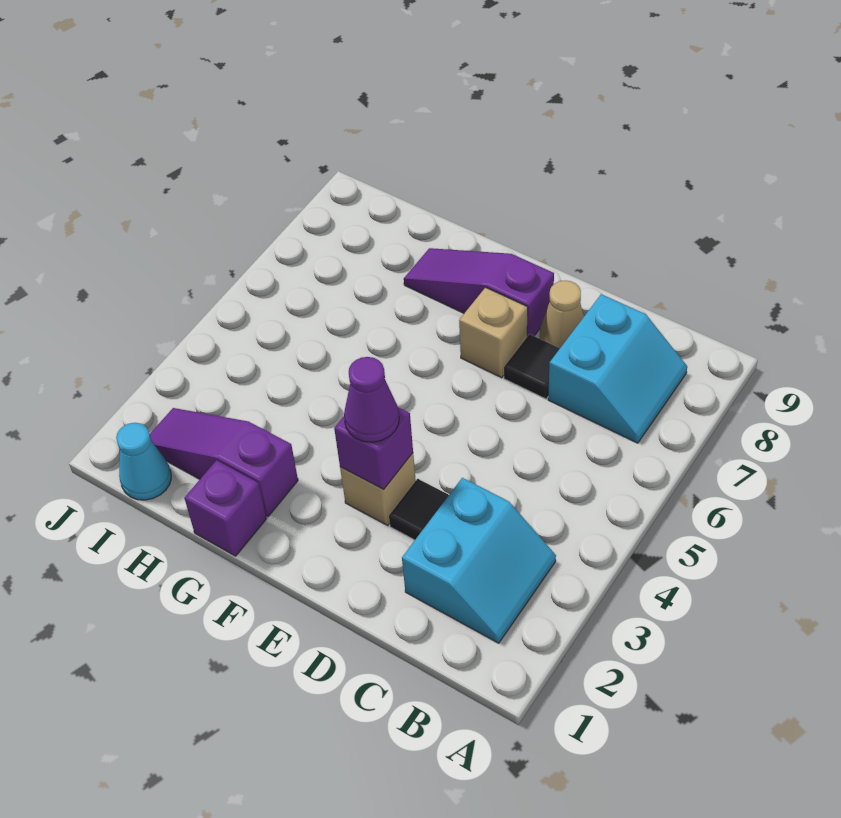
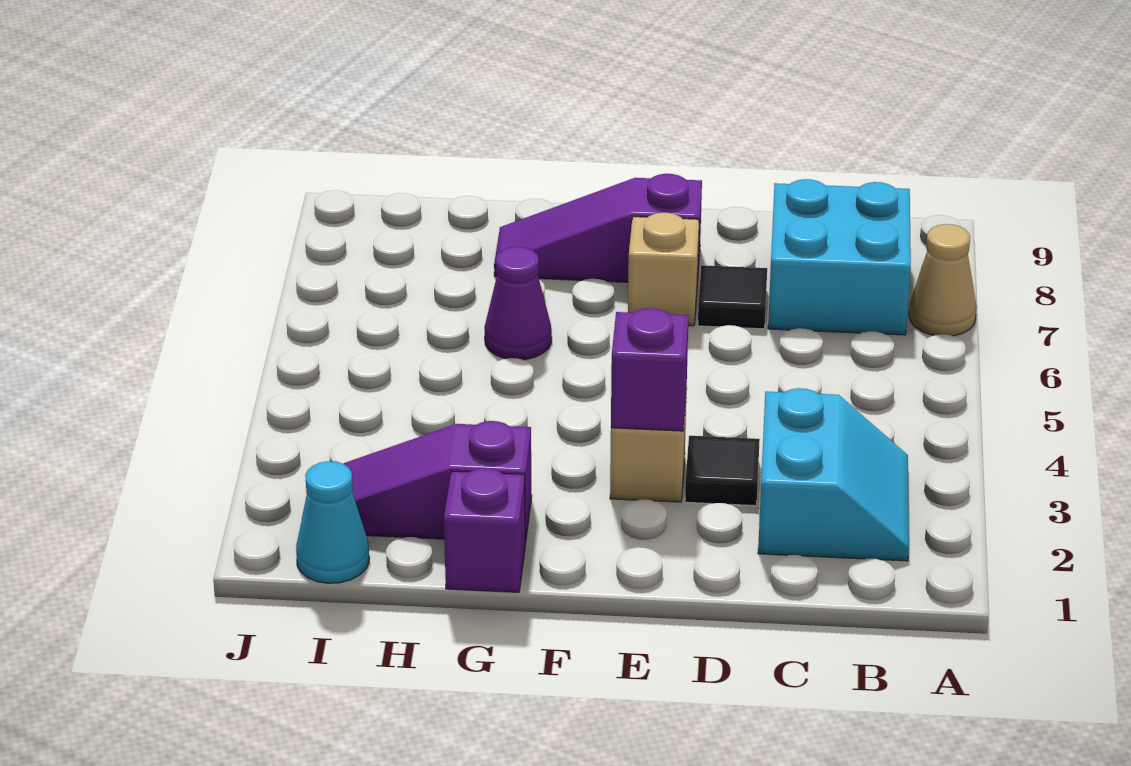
cyan 2x2 slope [548,294,687,443] -> cyan 2x2 brick [768,179,911,335]
tan 1x1 cone [540,281,584,348] -> tan 1x1 cone moved to [909,224,977,336]
purple 1x1 cone [344,357,399,442] -> purple 1x1 cone moved to [484,247,552,360]

